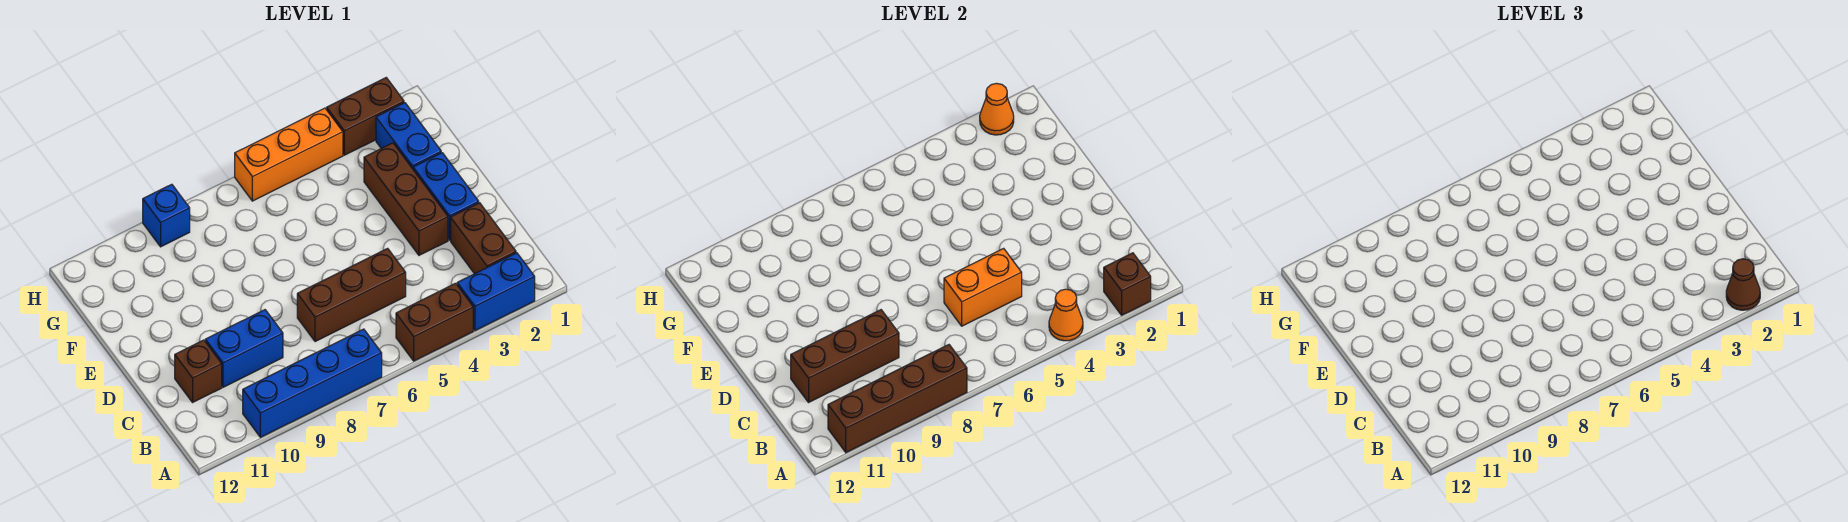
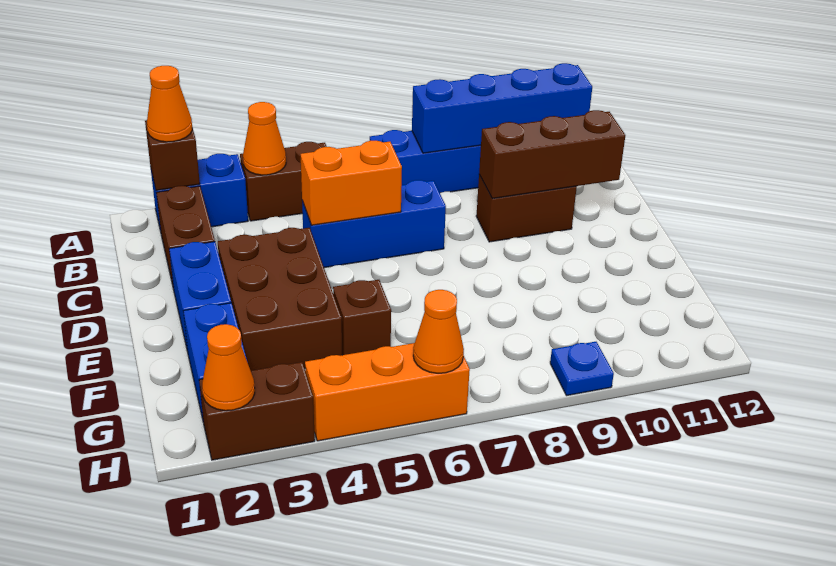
brown 1x1 cone [1726,259,1760,310] -> orange 1x1 cone [147,66,192,142]
brown 1x4 brick [828,345,967,453] -> blue 1x4 brick [412,63,592,153]
brown 1x3 brick [297,248,406,342] -> blue 1x3 brick [302,180,446,268]
blue 1x2 brick [205,310,283,387] -> brown 1x2 brick [476,175,577,242]
brown 1x1 brick [175,340,222,402] -> brown 1x1 brick moved to [333,280,391,355]
brown 1x3 brick [364,143,448,255] -> brown 2x3 brick [218,228,342,371]
none -> orange 1x1 cone [413,290,464,373]
blue 1x1 brick [143,184,190,247] -> blue 1x1 plate [550,342,614,396]

